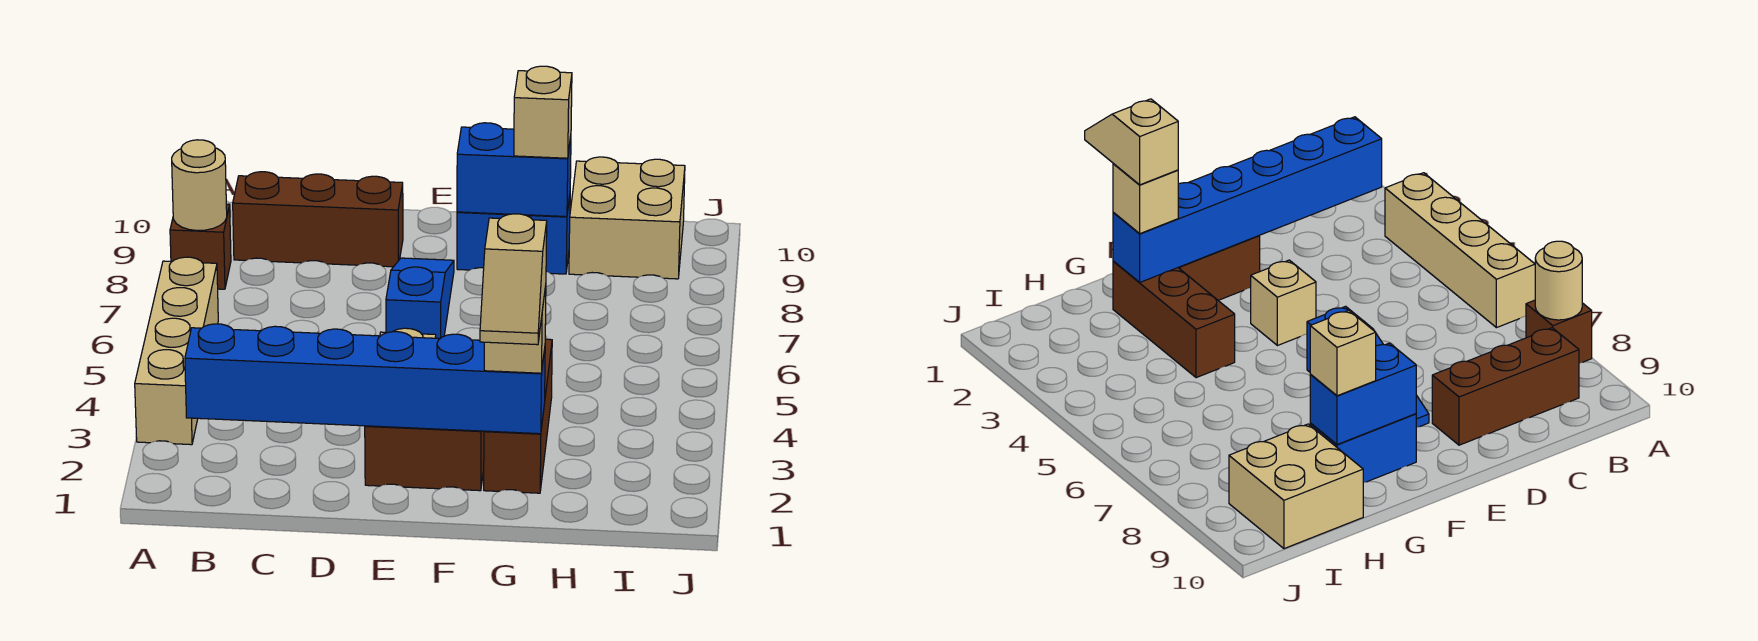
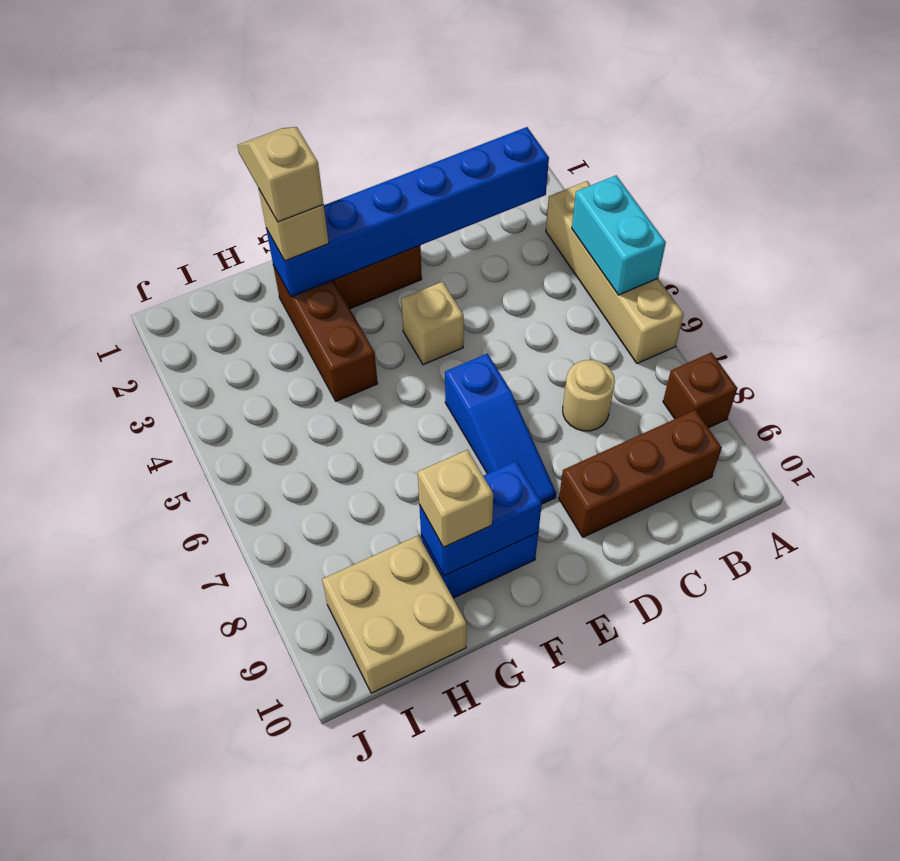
none -> cyan 1x2 brick [572,176,666,295]
tan 1x1 round brick [172,140,227,230] -> tan 1x1 round brick moved to [563,360,615,431]

